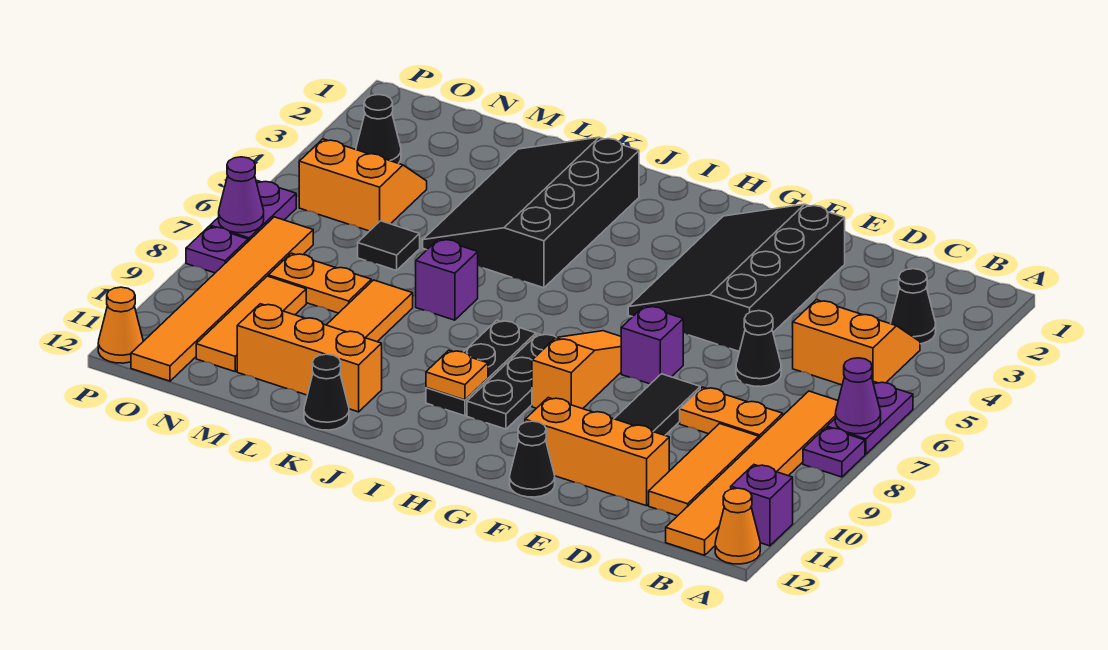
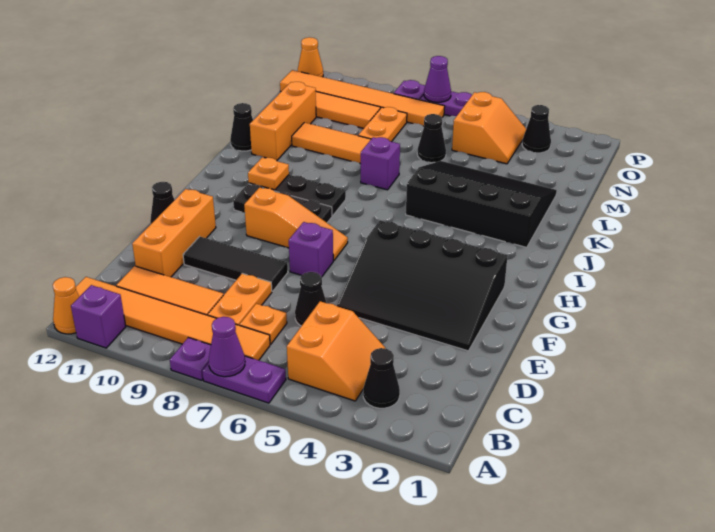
none -> orange 1x1 plate [240,304,287,344]
black 3x4 slope [628,204,845,351] -> black 3x4 slope turned to [337,221,508,351]
black 1x1 tile [358,221,420,270] -> black 1x1 cone [417,114,446,163]

